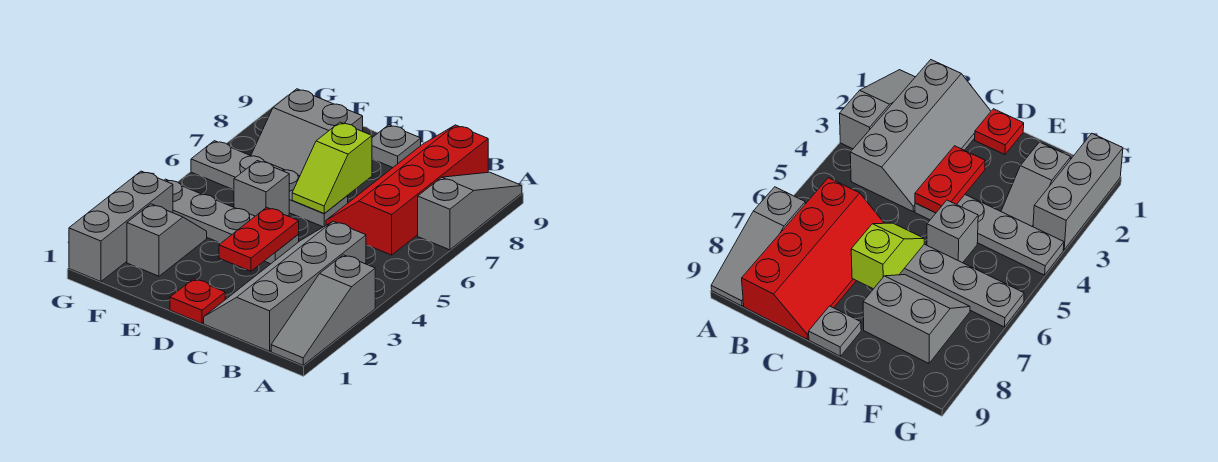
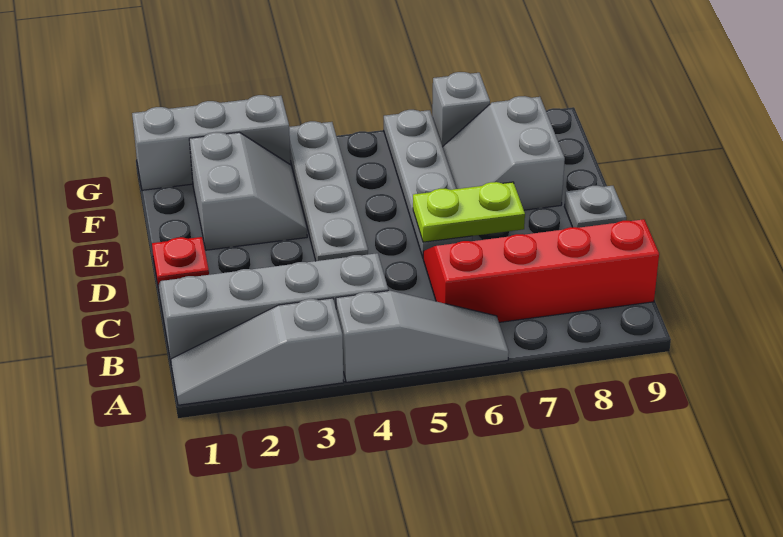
grey 1x3 slope [418,172,522,250] -> grey 1x3 slope moved to [336,291,509,382]
red 1x2 plate [219,207,299,271] -> none
lime 1x2 slope [292,122,372,214] -> lime 1x2 plate [413,182,525,242]
grey 1x1 brick [234,161,289,216] -> grey 1x1 brick moved to [432,72,490,147]
grey 1x2 slope [127,204,207,276] -> grey 2x2 slope [189,132,307,250]

